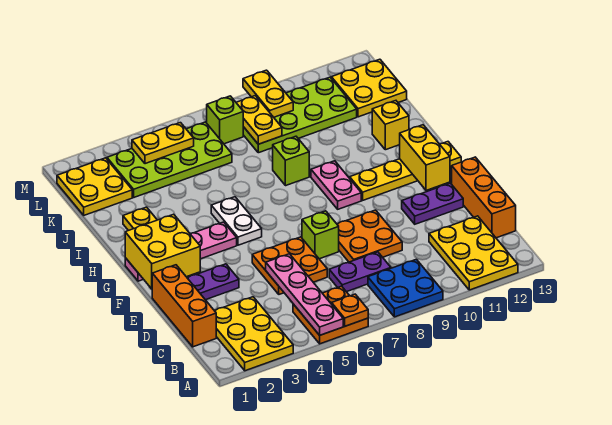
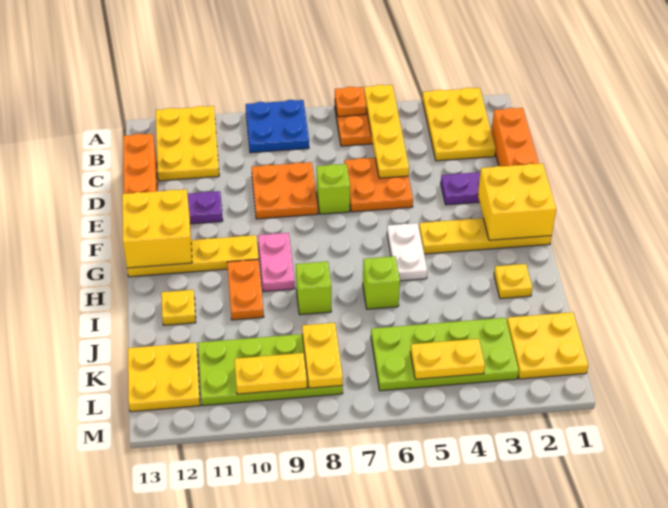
pink 1x4 plate [266,254,343,335] -> yellow 1x4 plate [364,85,409,178]
purple 1x2 plate [329,252,391,292] -> none
yellow 1x2 brick [400,125,450,190] -> yellow 2x2 brick [122,189,192,268]
pink 1x4 plate [125,222,237,281] -> yellow 1x4 plate [419,218,552,254]
none -> orange 1x2 plate [227,259,264,320]
yellow 1x1 brick [372,101,409,150] -> yellow 1x1 plate [161,290,196,325]
lime 1x1 brick [207,96,243,144] -> lime 1x1 brick moved to [363,256,400,309]
yellow 1x2 plate [243,70,293,117] -> yellow 1x2 plate turned to [234,353,307,394]

